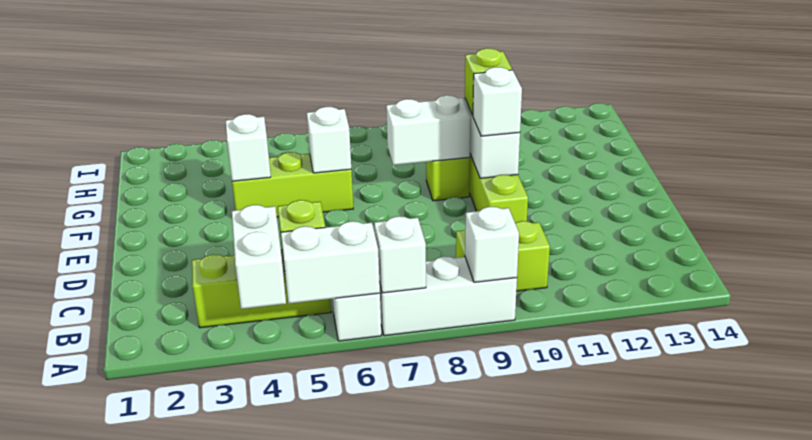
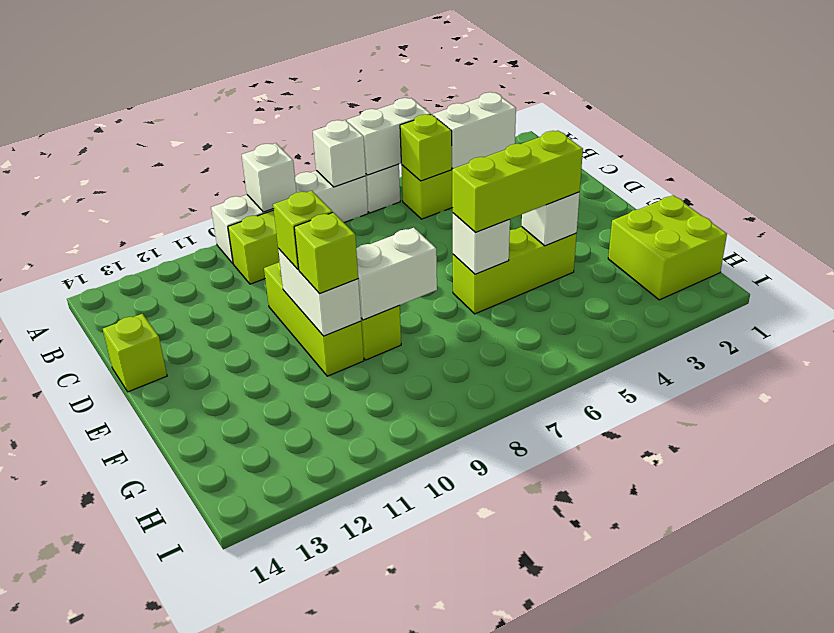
white 1x2 brick [232,205,286,309] -> white 1x2 brick turned to [433,92,516,169]
white 1x3 brick [379,256,517,336] -> white 1x4 brick [211,171,368,263]
none -> lime 1x1 brick [103,314,167,392]
white 1x1 brick [473,67,522,136] -> lime 1x1 brick [273,191,333,270]
none -> lime 1x3 brick [452,131,583,232]
none -> lime 2x2 brick [608,195,727,300]

